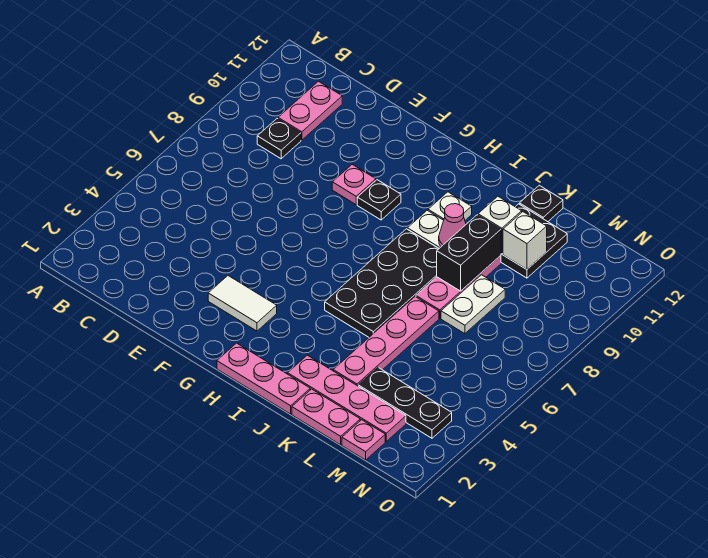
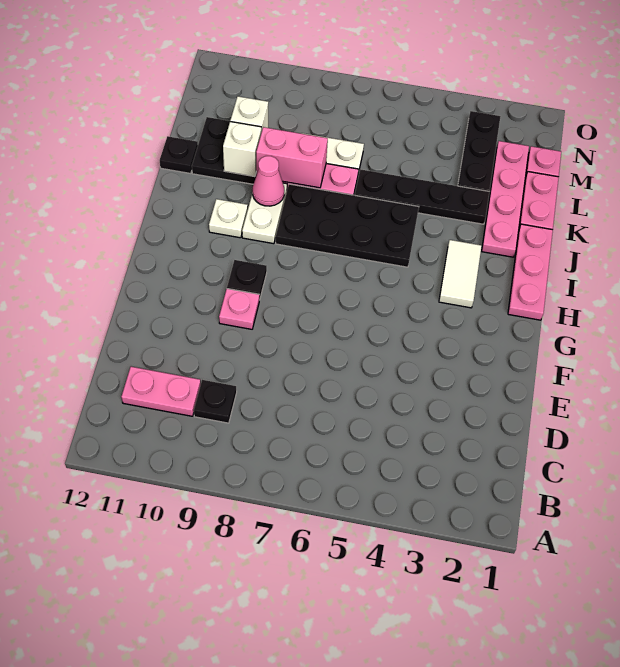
white 1x2 tile [208,276,277,331] -> white 1x2 tile moved to [439,240,482,308]
pink 1x4 plate [333,297,439,386] -> black 1x4 plate [355,169,490,224]
black 1x2 brick [437,215,501,291] -> pink 1x2 brick [256,127,328,188]

